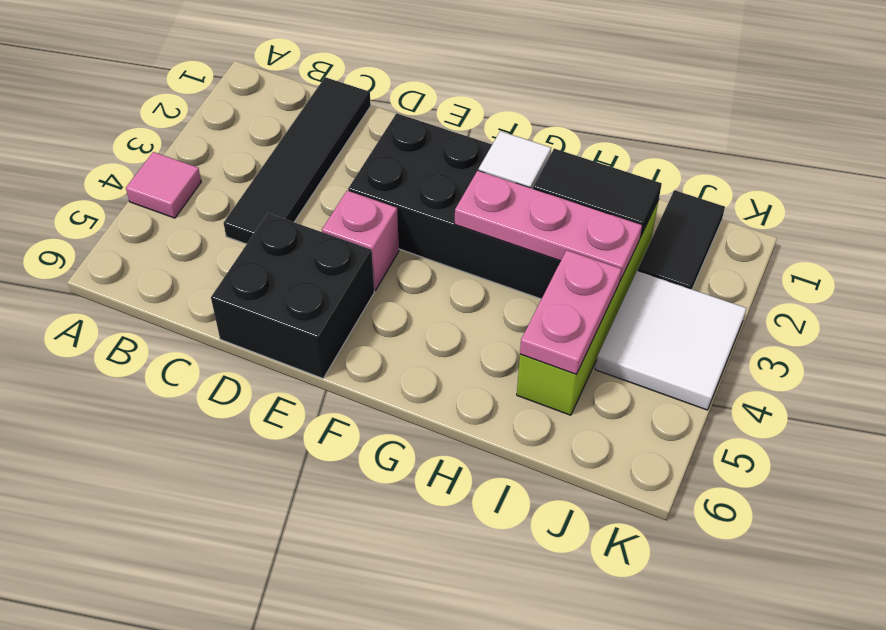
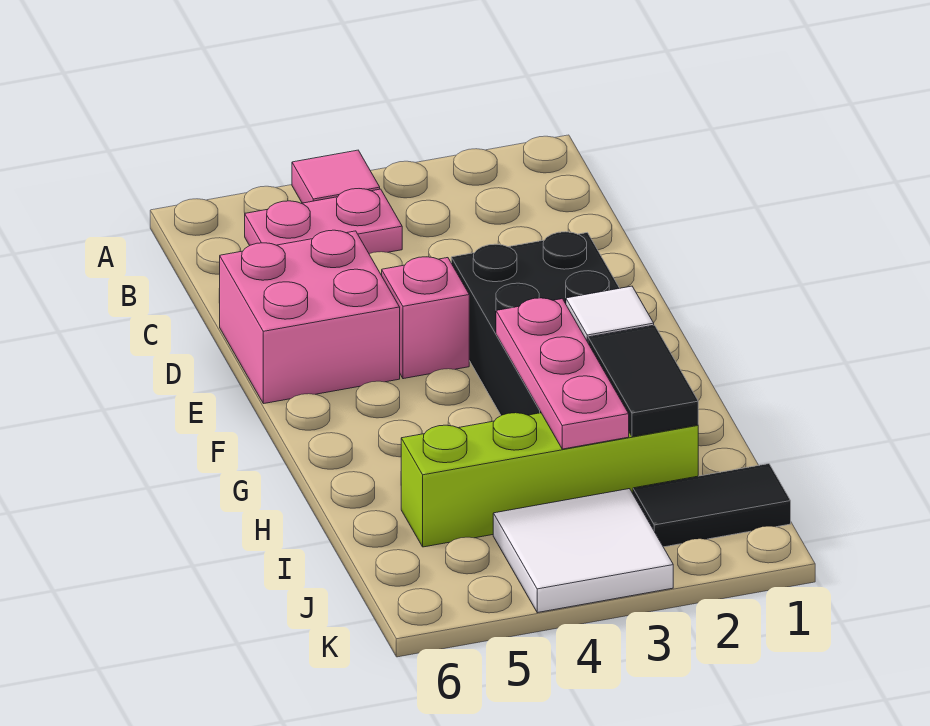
black 1x4 tile [224,77,371,244] -> none
black 2x2 brick [211,213,374,378] -> pink 2x2 brick [220,230,400,404]
pink 1x2 plate [520,250,621,375] -> pink 1x2 plate moved to [245,189,402,254]

